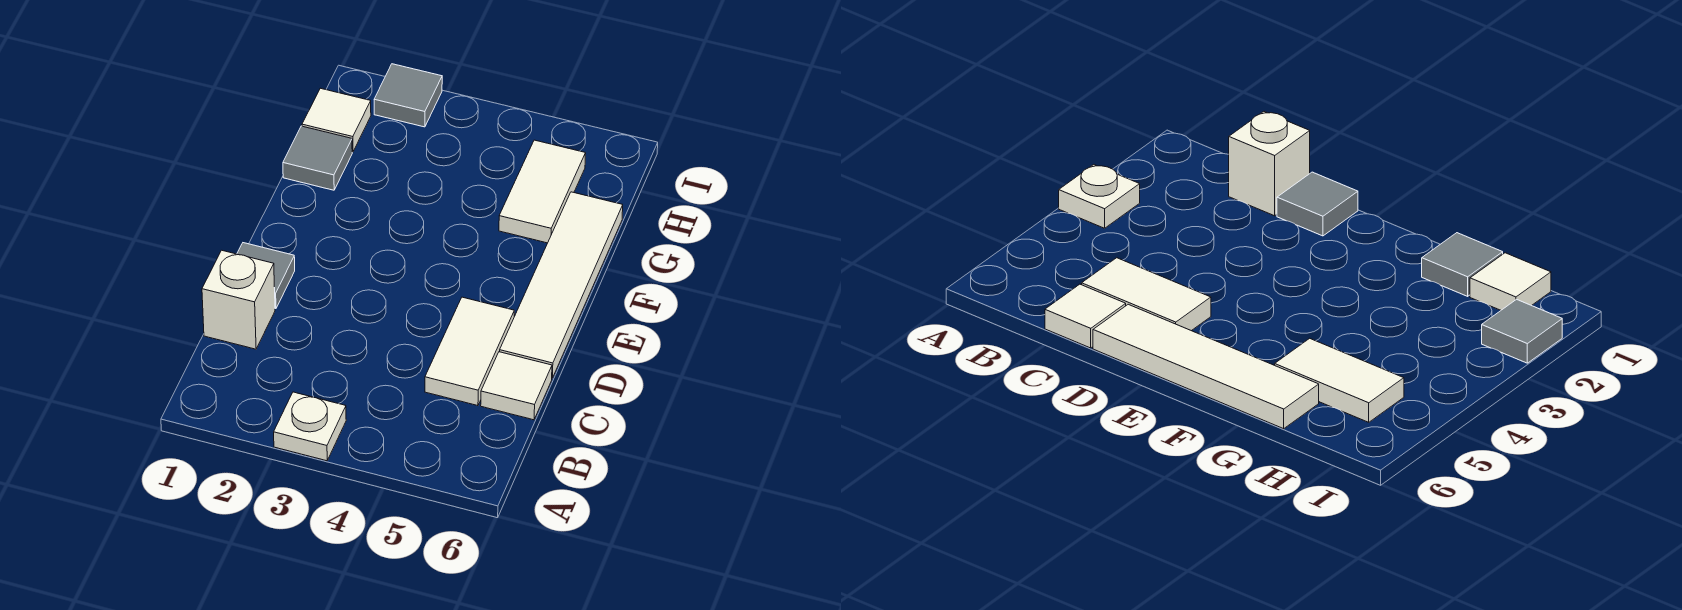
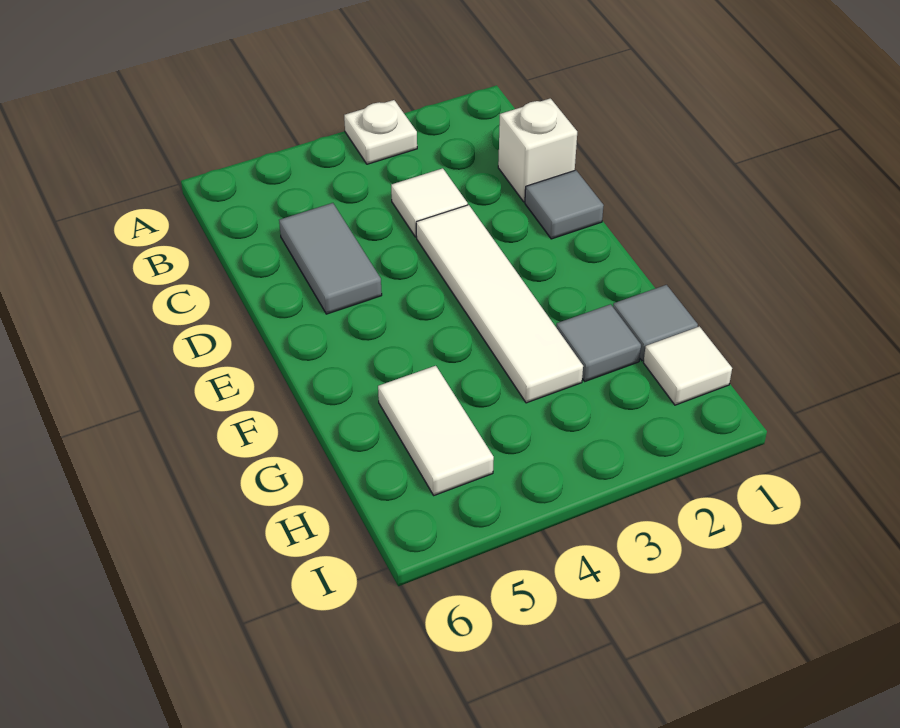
white 1x2 tile [425,297,514,406] -> grey 1x2 tile [279,203,382,314]
white 1x1 tile [481,352,552,420] -> white 1x1 tile moved to [391,168,468,237]
white 1x4 tile [500,192,623,378] -> white 1x4 tile moved to [416,205,583,403]
grey 1x1 tile [374,64,442,127] -> grey 1x1 tile moved to [556,304,641,381]

